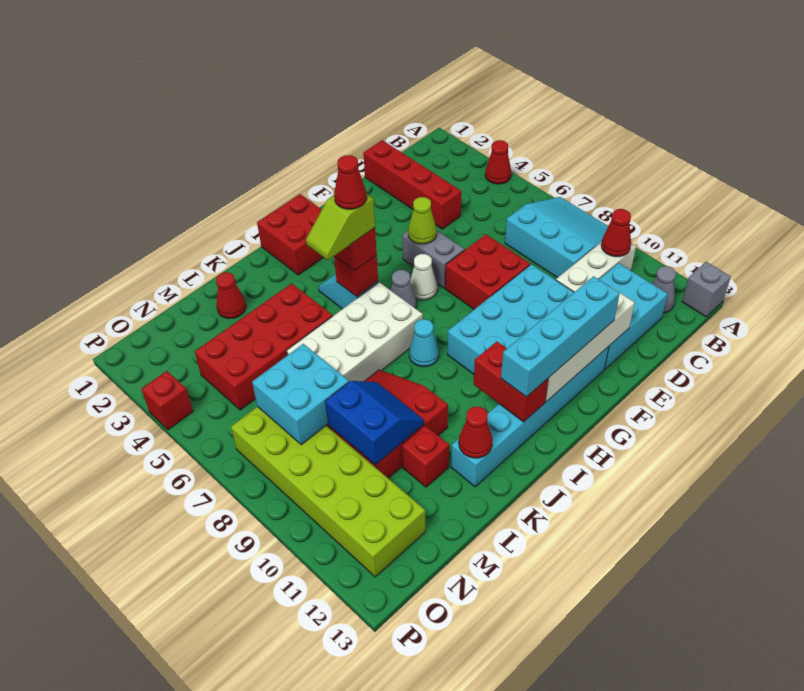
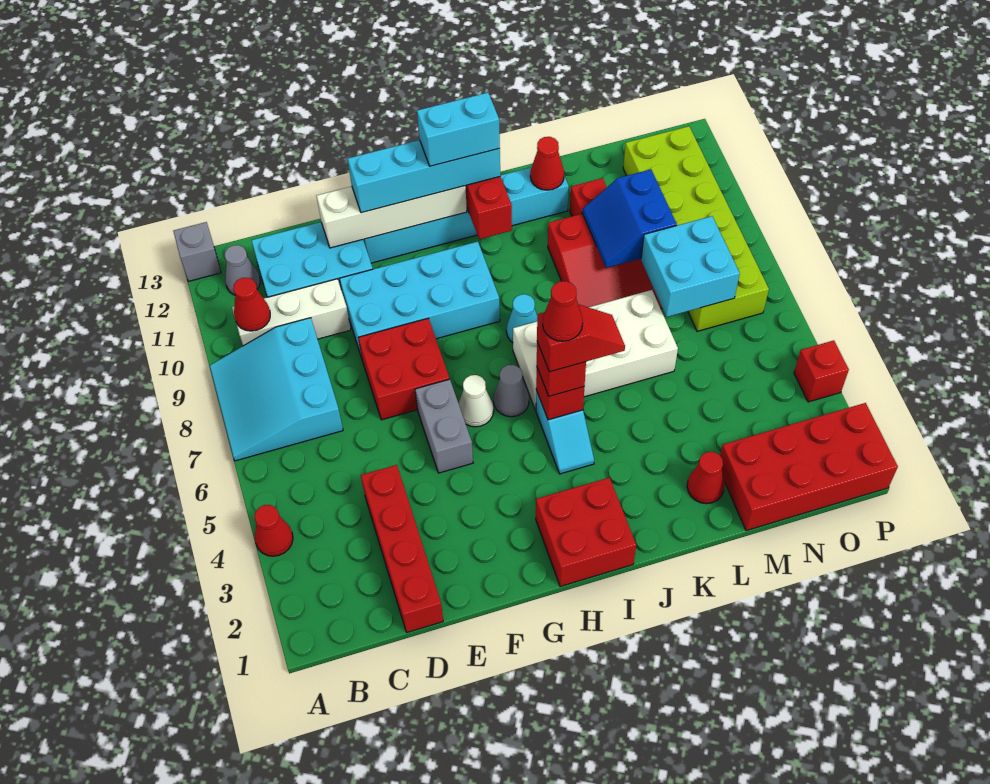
lime 1x1 cone [408,197,437,244] -> none
none -> cyan 1x2 brick [417,93,500,166]
lime 1x2 slope [306,194,375,260] -> red 1x2 slope [537,304,625,372]
red 2x4 brick [195,283,333,410] -> red 2x4 brick moved to [720,403,898,531]

